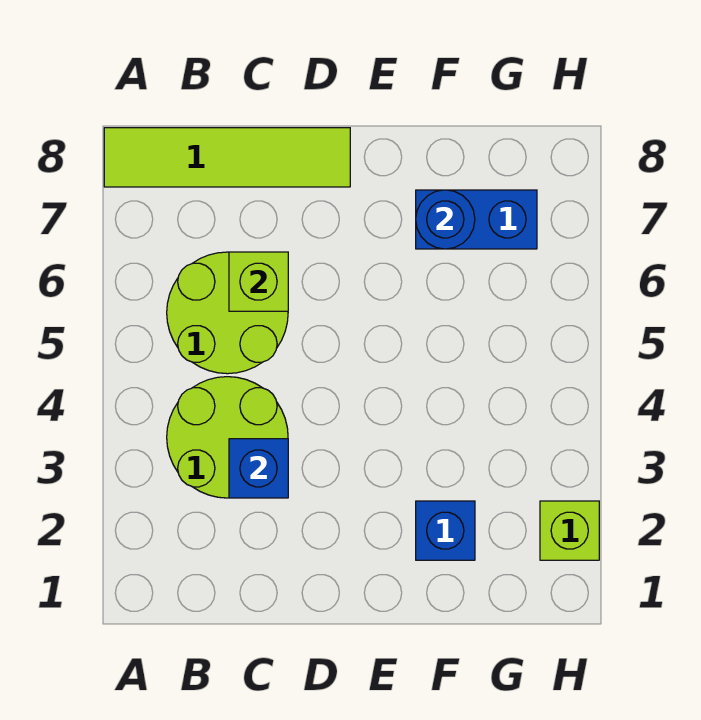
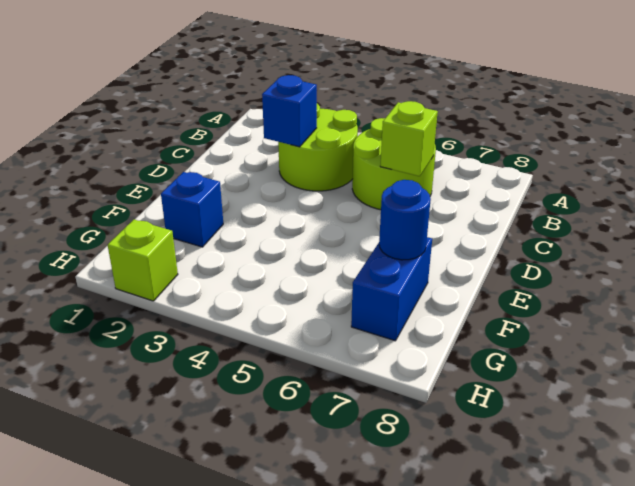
lime 1x4 tile [104,128,350,187] -> none

